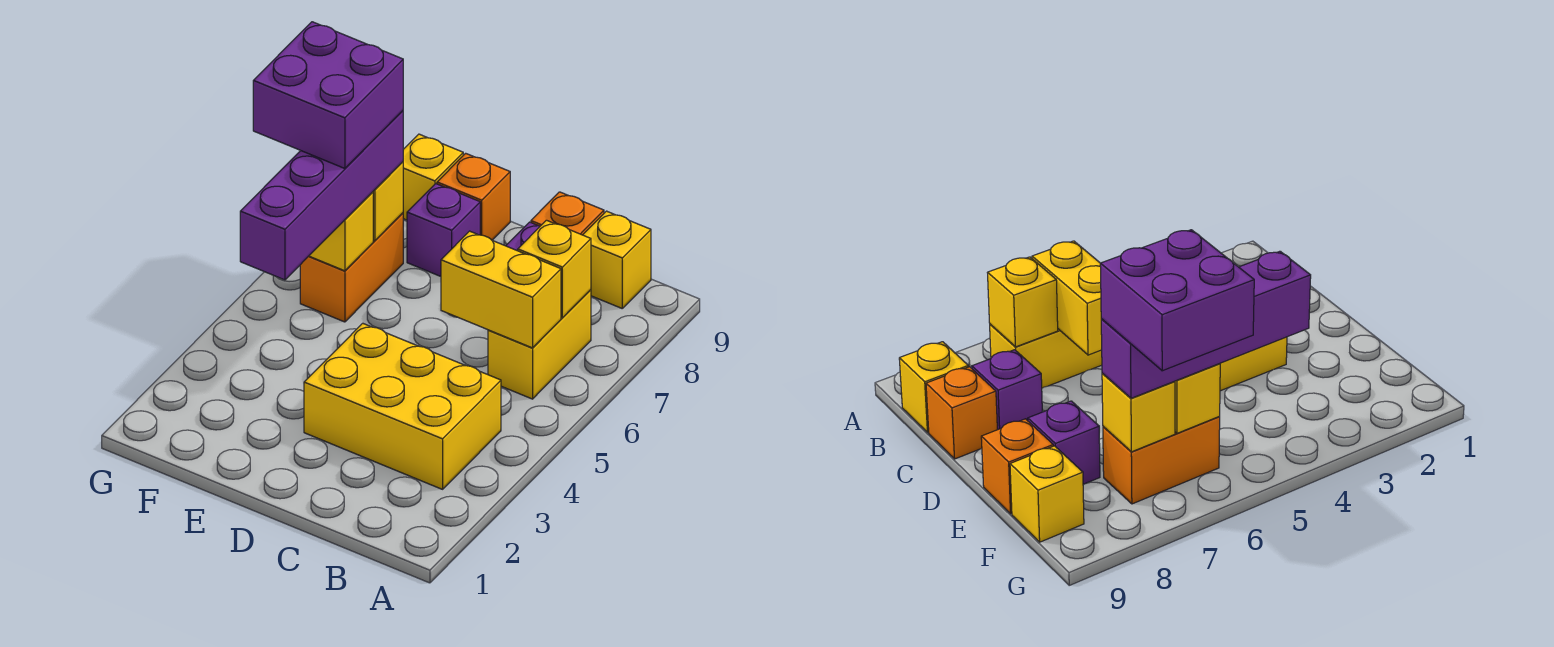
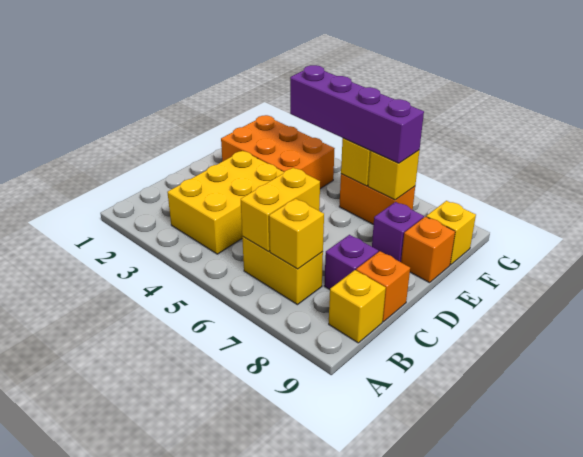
none -> orange 2x3 brick [221,115,335,189]
purple 2x2 brick [253,22,403,168] -> none

